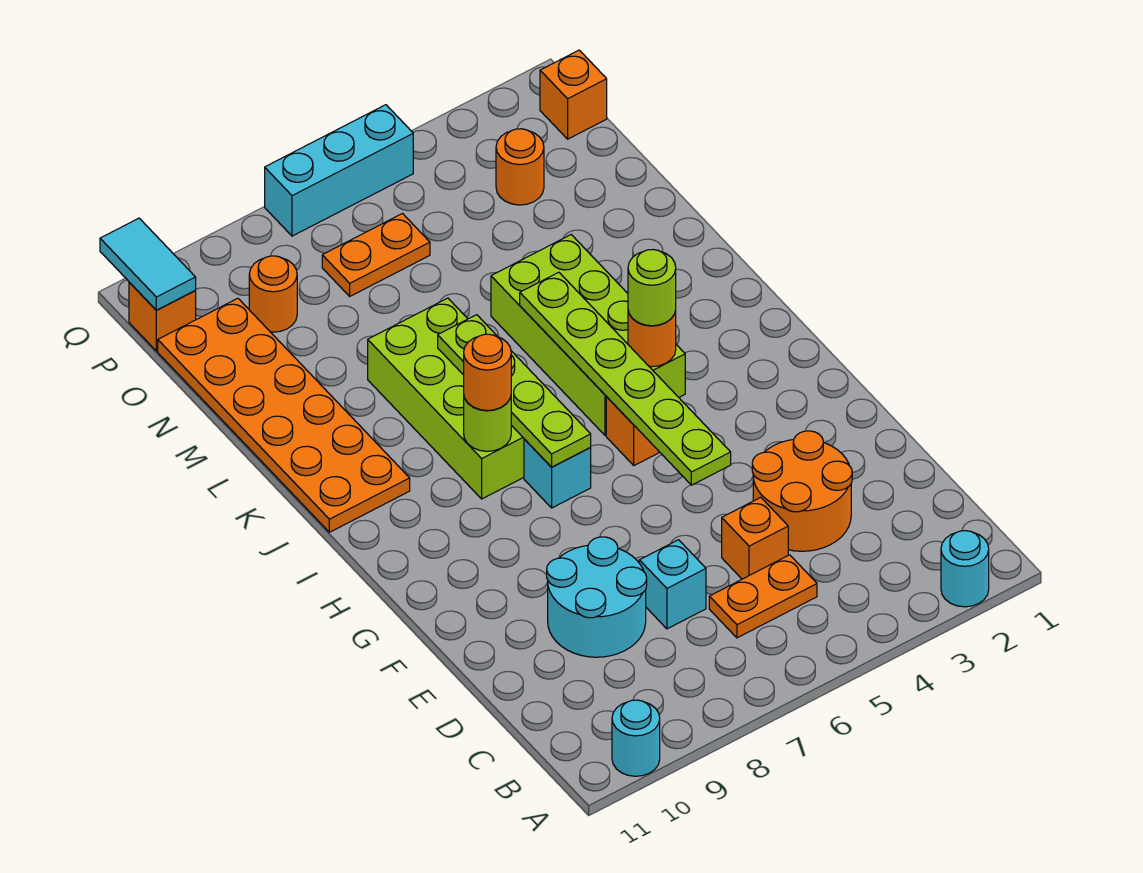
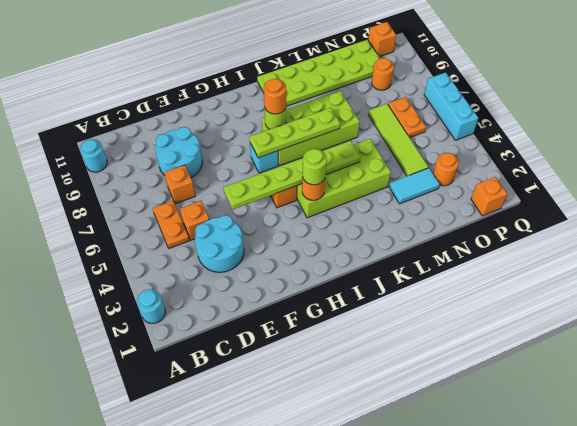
orange 2x2 round brick [752,431,852,551] -> cyan 2x2 round brick [195,215,244,272]
cyan 1x1 brick [639,540,706,629] -> orange 1x1 brick [164,165,195,204]
orange 2x6 plate [158,298,410,532] -> lime 2x6 plate [257,40,380,106]
none -> lime 1x4 tile [369,104,428,176]
cyan 1x2 tile [100,218,196,310] -> cyan 1x2 tile moved to [389,168,440,204]

